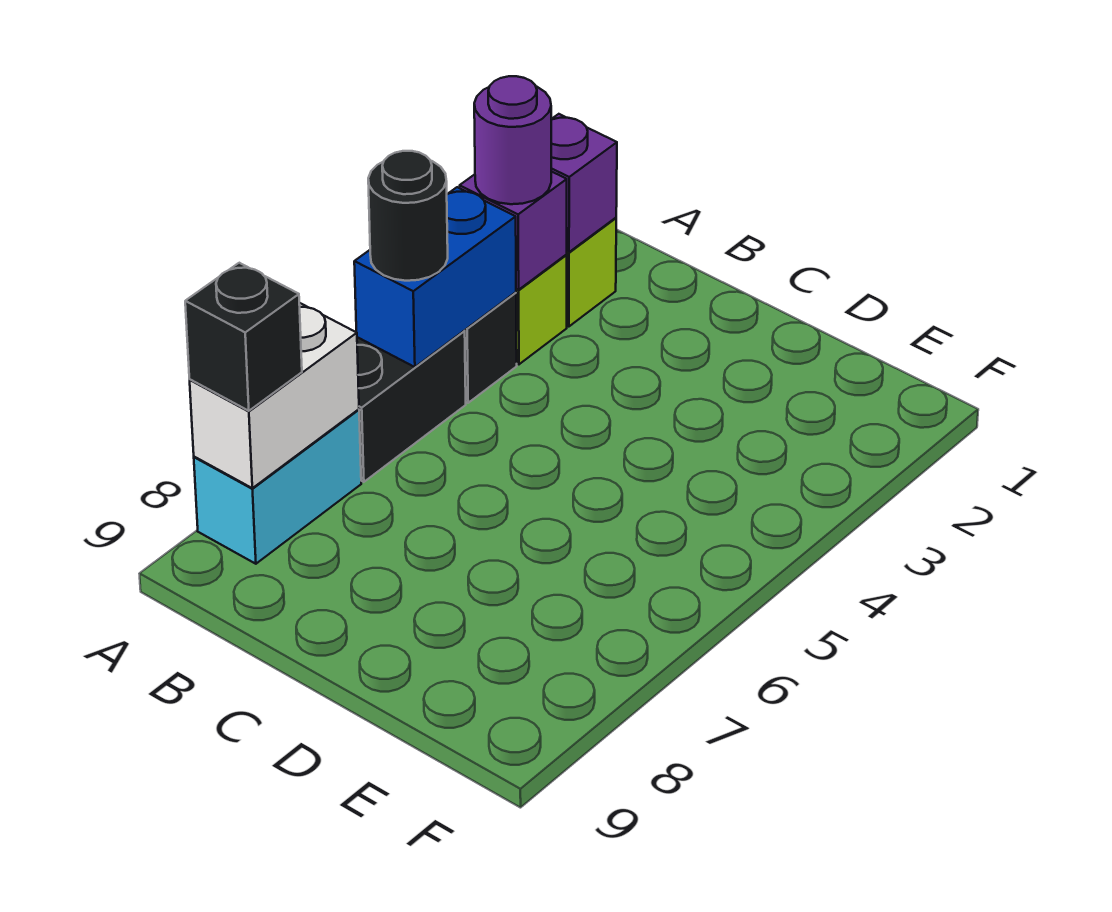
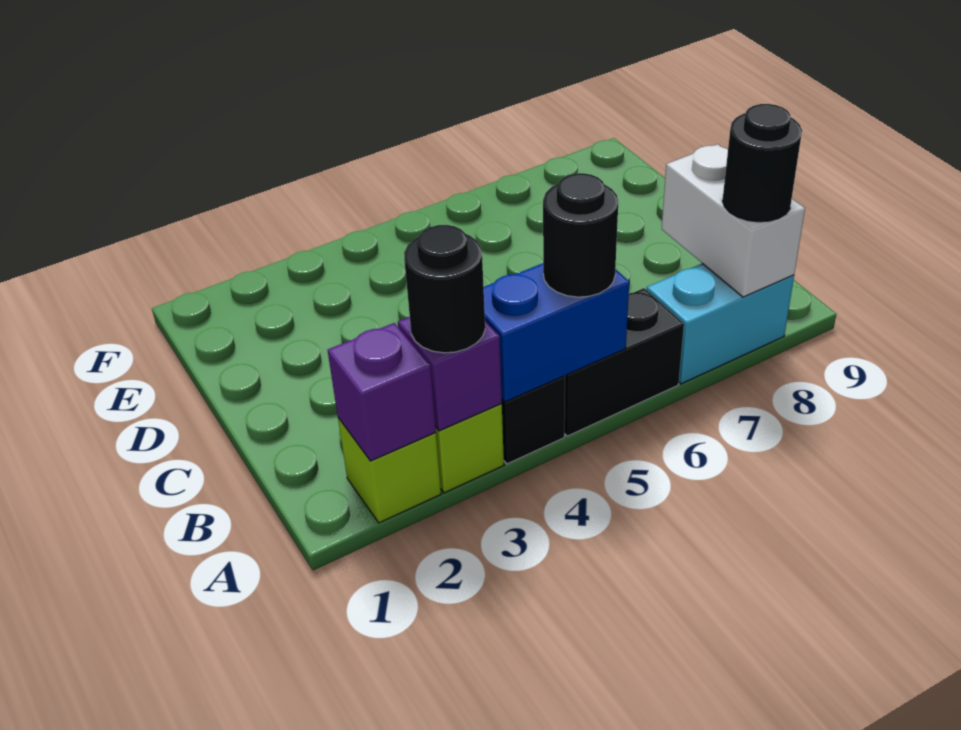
purple 1x1 round brick [474,76,551,204] -> black 1x1 round brick [404,225,485,353]
white 1x2 brick [190,303,359,488] -> white 1x2 brick turned to [662,144,805,297]
black 1x1 brick [185,263,302,411] -> black 1x1 round brick [722,104,802,222]

